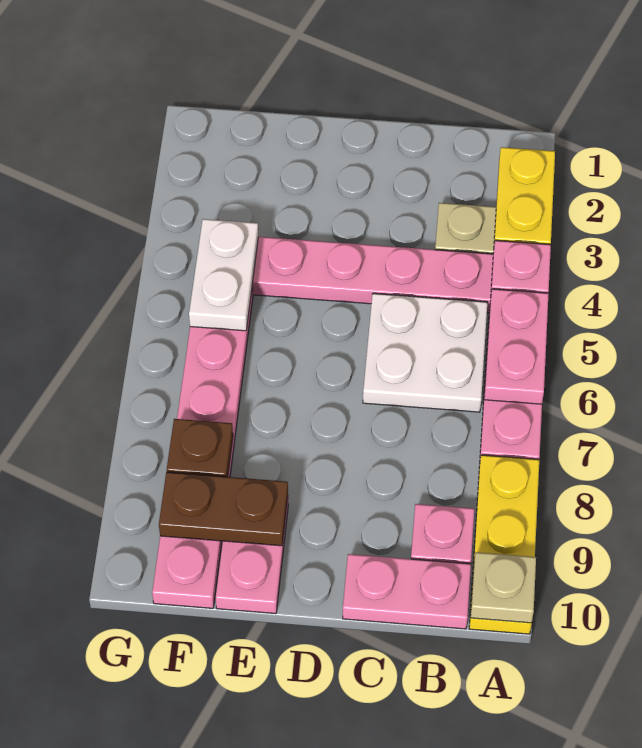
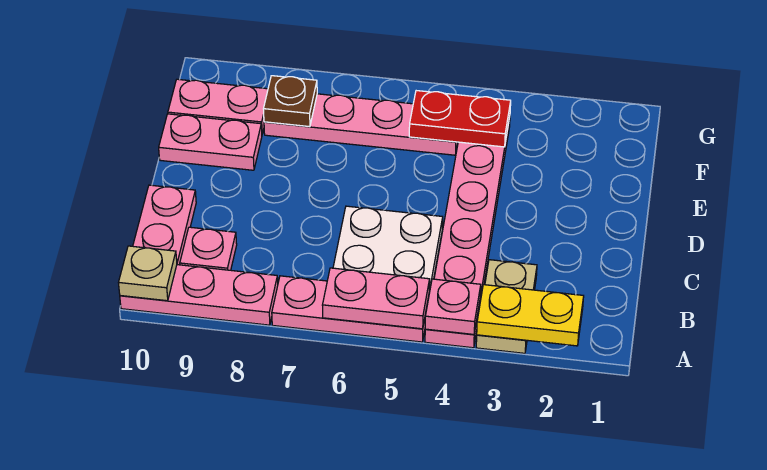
yellow 1x3 plate [469,455,539,634] -> pink 1x3 plate [120,265,278,325]
brown 1x2 plate [159,472,288,546] -> none
white 1x2 plate [189,219,258,331] -> red 1x2 plate [409,91,511,147]

